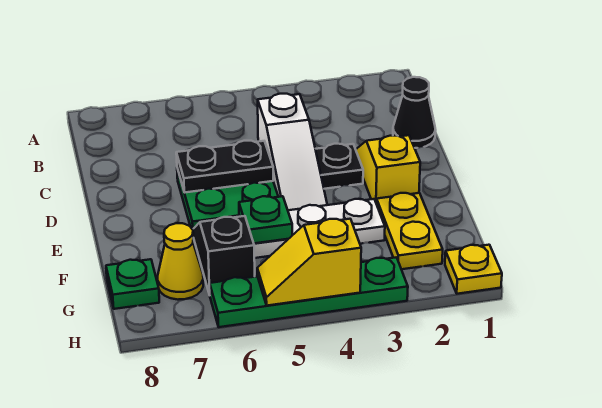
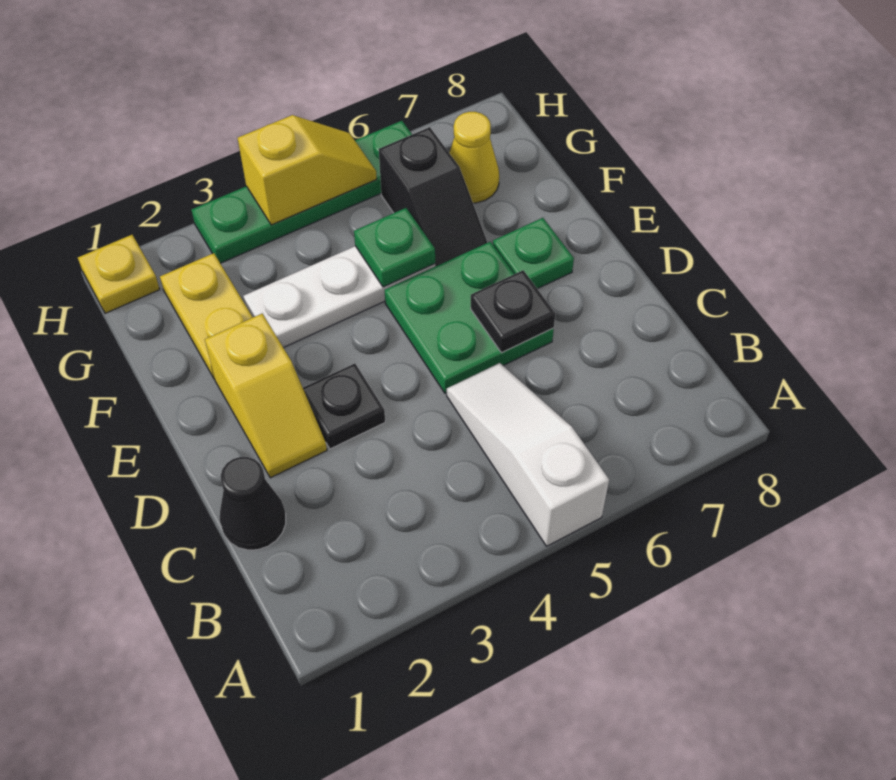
white 1x3 slope [258,94,327,210] -> white 1x3 slope moved to [447,363,609,546]
black 1x2 plate [176,141,273,193] -> black 1x1 plate [471,270,555,353]
green 1x1 plate [106,259,159,309] -> green 1x1 plate moved to [493,218,574,289]

